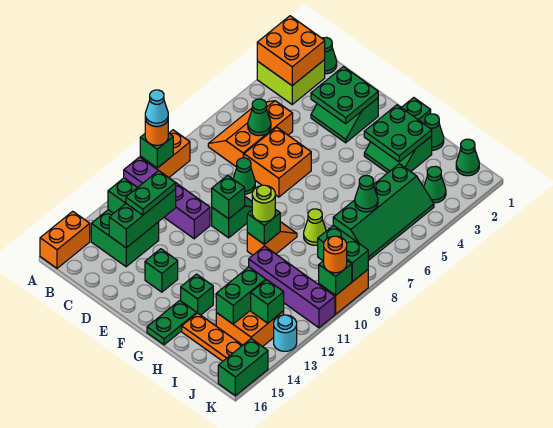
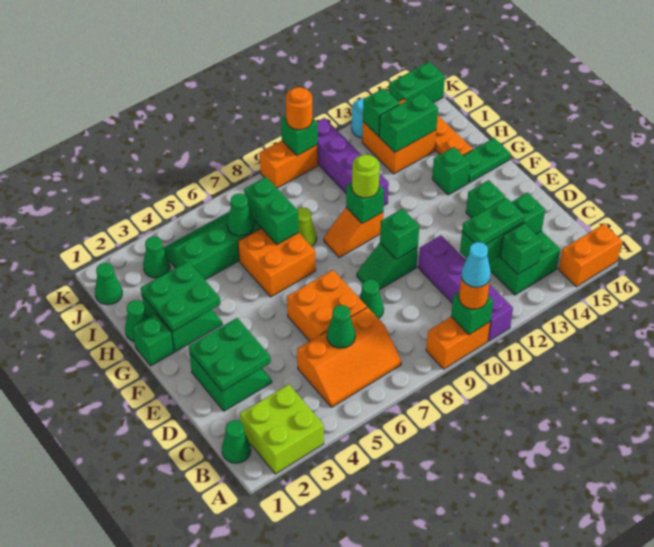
orange 2x2 brick [257,16,325,86] -> orange 2x2 brick moved to [238,228,316,297]
green 1x2 brick [318,225,368,282] -> green 1x2 brick moved to [244,177,299,245]

